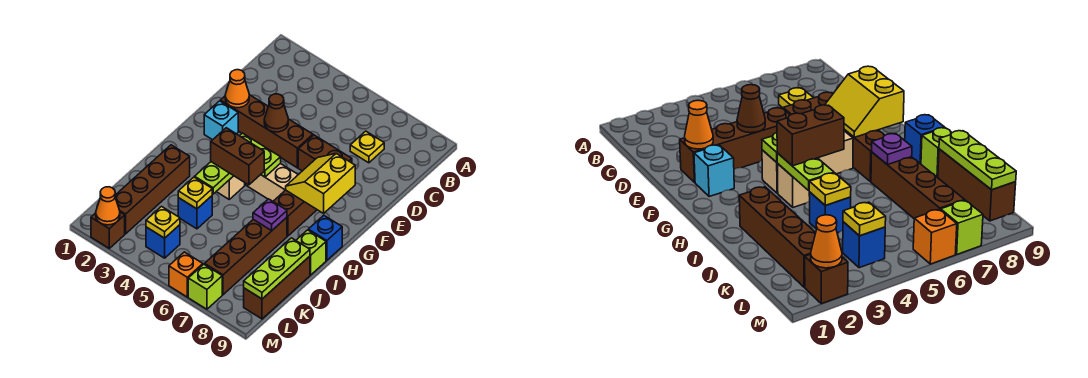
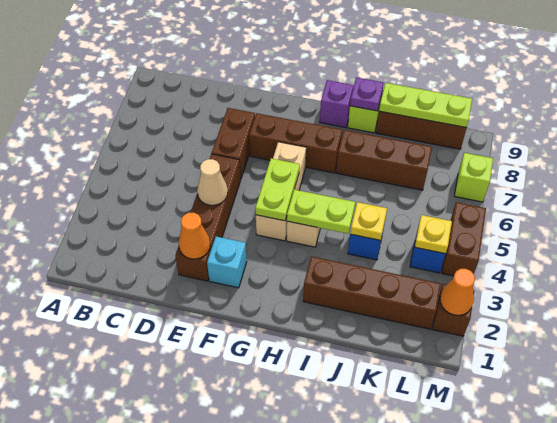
yellow 1x1 plate [350,131,384,163] -> none
brown 1x1 cone [264,94,288,132] -> tan 1x1 cone [197,159,228,205]
yellow 2x2 slope [286,154,355,213] -> none
brown 1x2 brick [211,128,264,185] -> brown 1x2 brick moved to [442,202,486,276]
blue 1x1 brick [308,215,342,260] -> purple 1x1 brick [320,80,354,128]
brown 1x4 brick [205,218,287,295] -> brown 1x3 brick [336,130,432,190]
purple 1x1 plate [253,199,287,230] -> purple 1x1 plate moved to [350,77,384,111]
orange 1x1 brick [169,252,203,297] -> none

